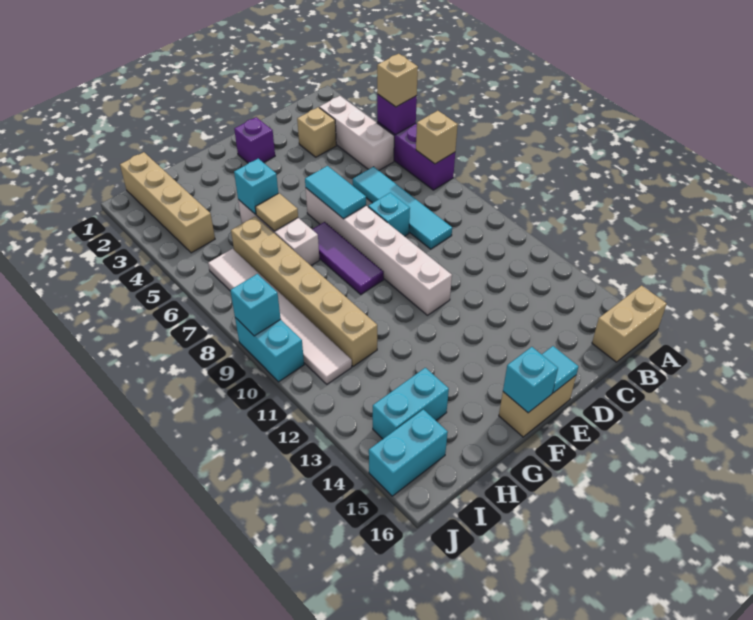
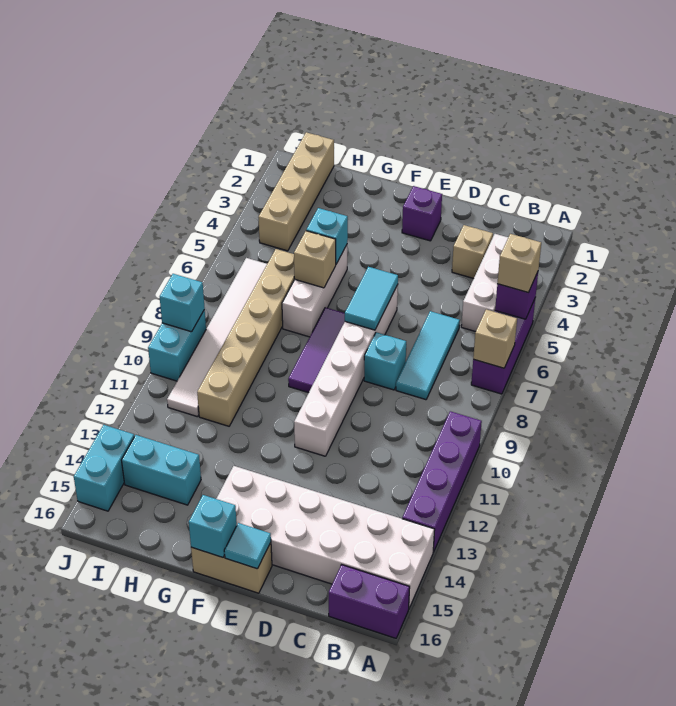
none -> purple 1x4 brick [402,411,482,552]
none -> white 2x6 brick [216,466,435,608]
tan 1x2 brick [592,286,667,362] -> purple 1x2 brick [329,565,410,638]
cyan 1x4 tile [353,167,452,249] -> cyan 1x3 tile [396,311,460,400]
tan 1x1 tile [255,193,298,231] -> tan 1x1 brick [294,231,336,288]
cyan 1x2 brick [369,409,448,496] -> cyan 1x2 brick turned to [74,425,134,511]

